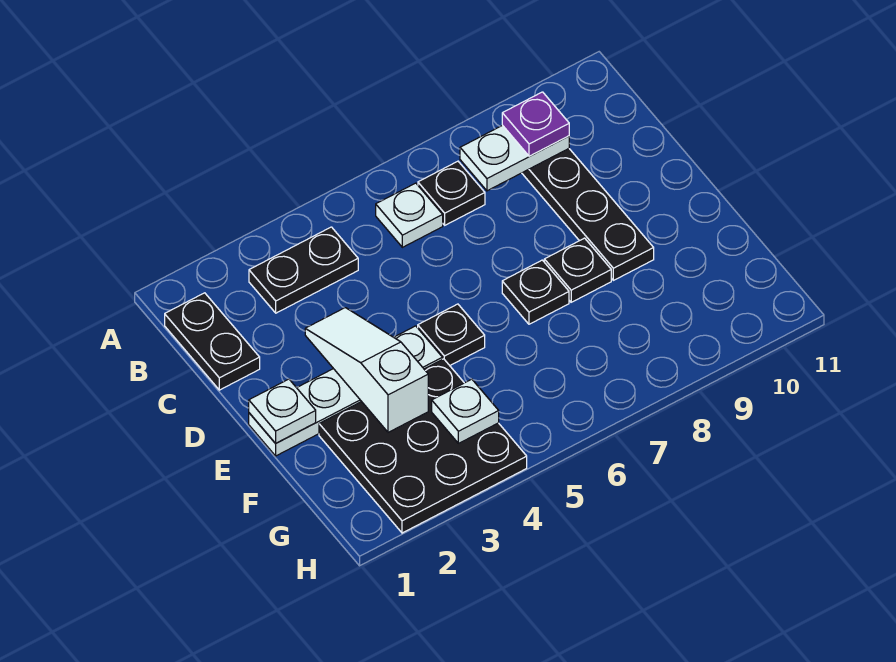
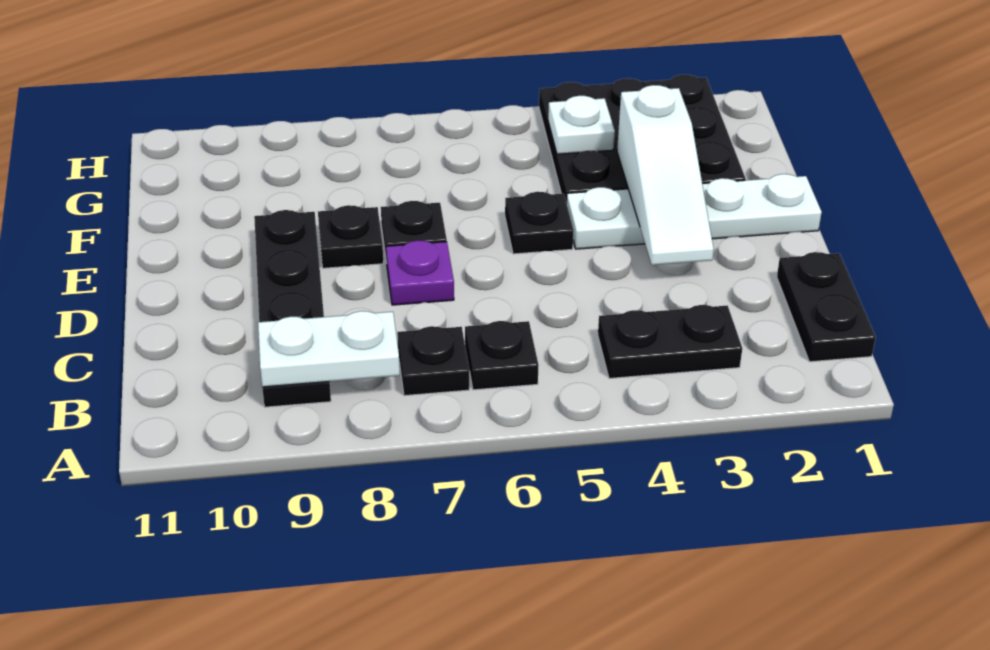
white 1x1 plate [376,183,443,247] -> black 1x1 plate [465,321,539,390]
purple 1x1 plate [502,92,569,156] -> purple 1x1 plate moved to [386,240,454,305]
white 1x1 plate [249,379,316,443] -> none

